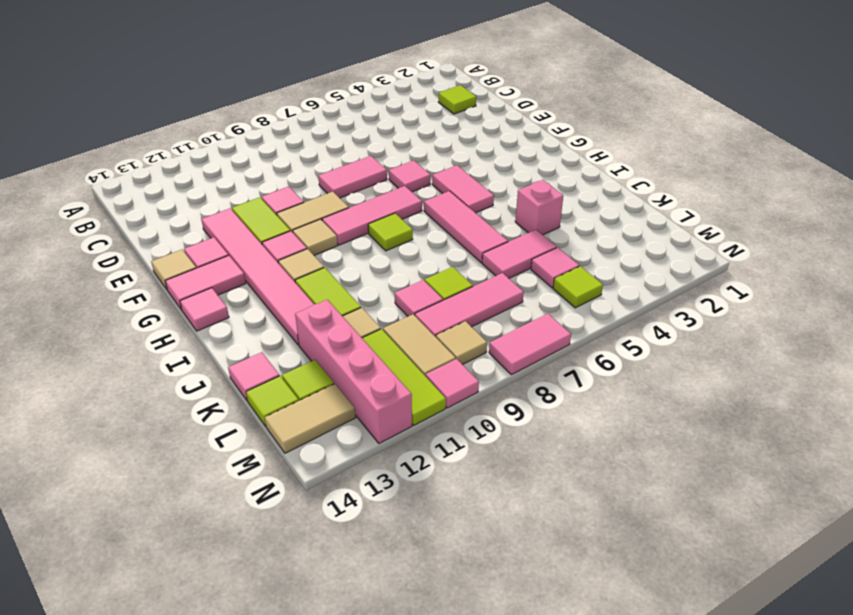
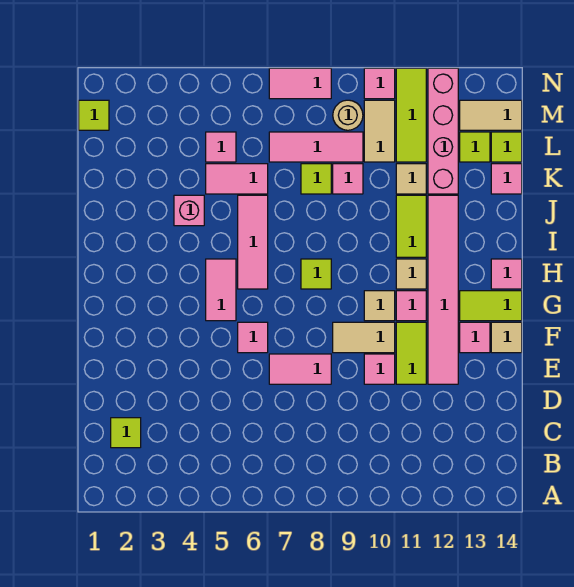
pink 1x3 tile [322,186,422,245] -> none
pink 1x2 tile [165,256,246,310] -> lime 1x2 tile [460,291,522,321]
lime 1x1 tile [553,266,603,308] -> lime 1x1 tile moved to [79,100,109,130]
tan 1x1 tile [436,321,487,365] -> tan 1x1 round brick [333,100,363,130]

